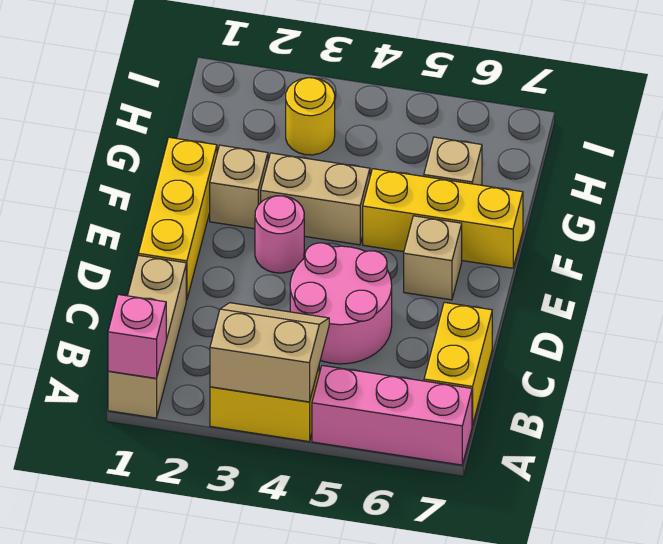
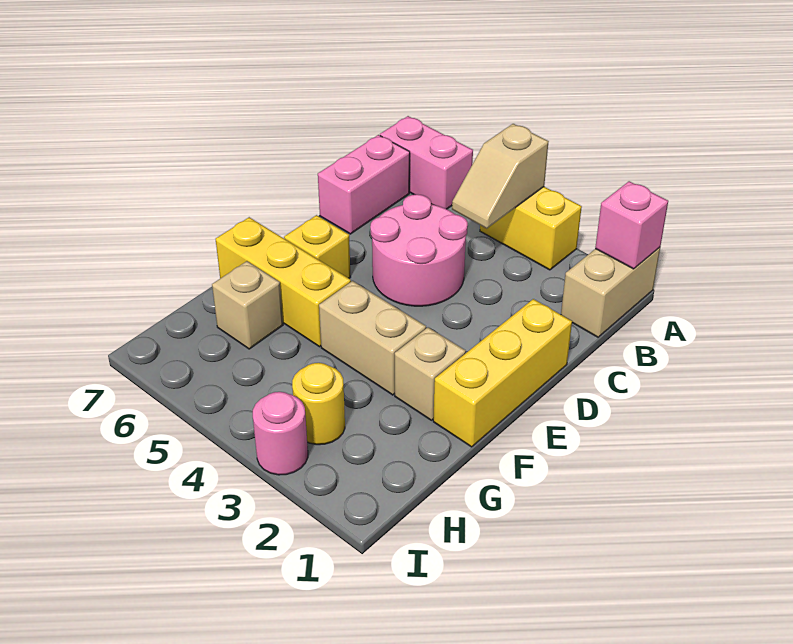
tan 1x3 brick [108,255,186,418] -> tan 1x2 brick [561,247,660,337]
tan 2x2 slope [210,303,329,402] -> tan 1x2 slope [452,124,549,228]
pink 1x3 brick [312,365,472,465] -> pink 1x2 brick [380,116,473,209]
yellow 1x2 brick [424,302,492,426] -> pink 1x2 brick [318,135,410,234]
pink 1x1 round brick [255,196,304,273] -> pink 1x1 round brick moved to [253,392,308,475]
tan 1x1 brick [404,216,462,300] -> yellow 1x1 brick [284,215,350,278]

